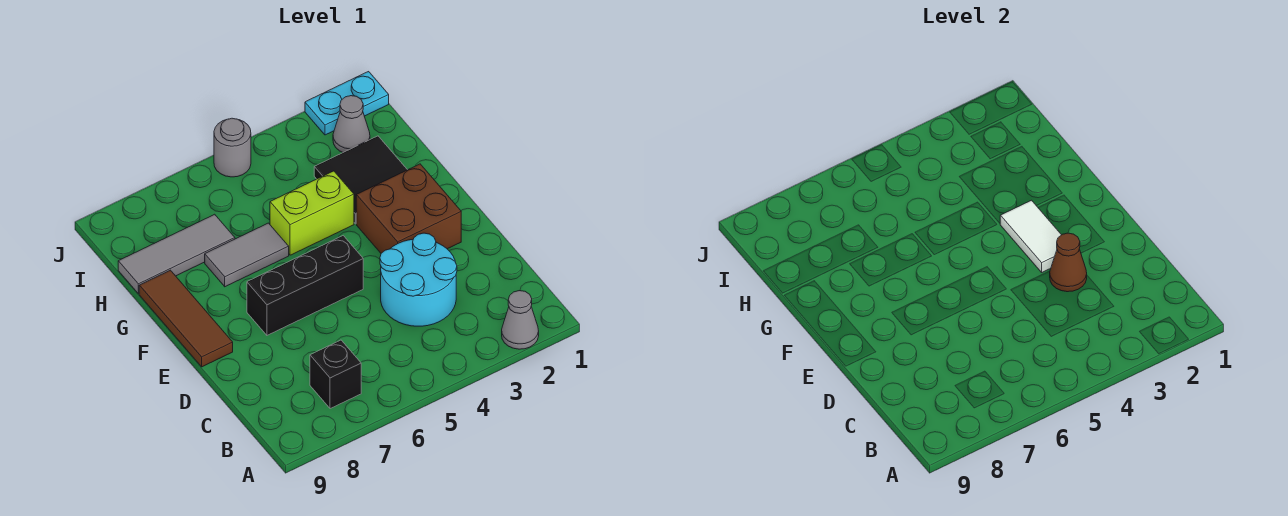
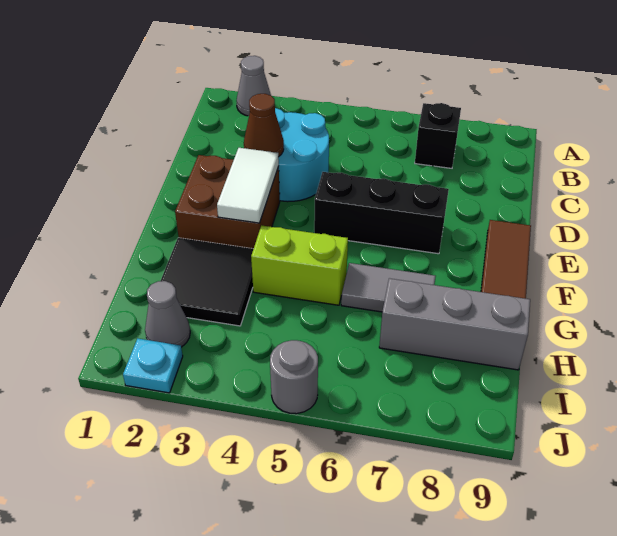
grey 1x3 tile [118,214,235,294] -> grey 1x3 brick [379,278,530,370]
cyan 1x2 plate [305,72,389,135] -> cyan 1x1 plate [123,338,183,393]

